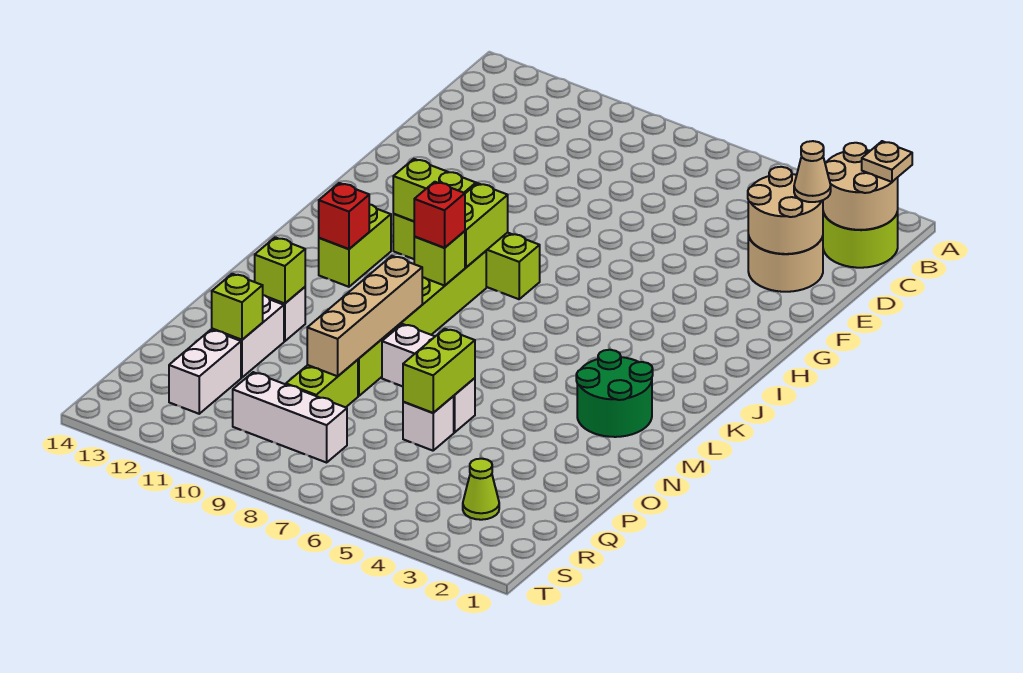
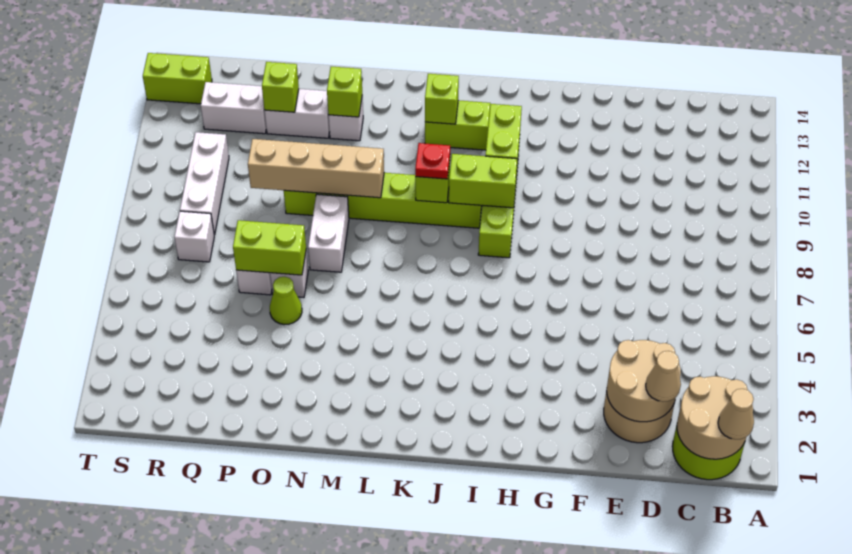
tan 1x1 plate [862,141,912,182] -> tan 1x1 cone [718,389,754,439]
red 1x1 brick [414,182,465,248] -> red 1x1 plate [415,143,450,179]
red 1x1 brick [319,183,369,249] -> lime 1x1 brick [425,74,459,124]
green 2x2 round brick [576,350,653,437] -> none
lime 1x2 brick [286,360,358,407] -> lime 1x2 brick moved to [143,53,212,104]
lime 1x1 cone [463,459,499,520] -> lime 1x1 cone moved to [270,277,302,325]
none -> white 1x1 brick [174,211,214,262]

